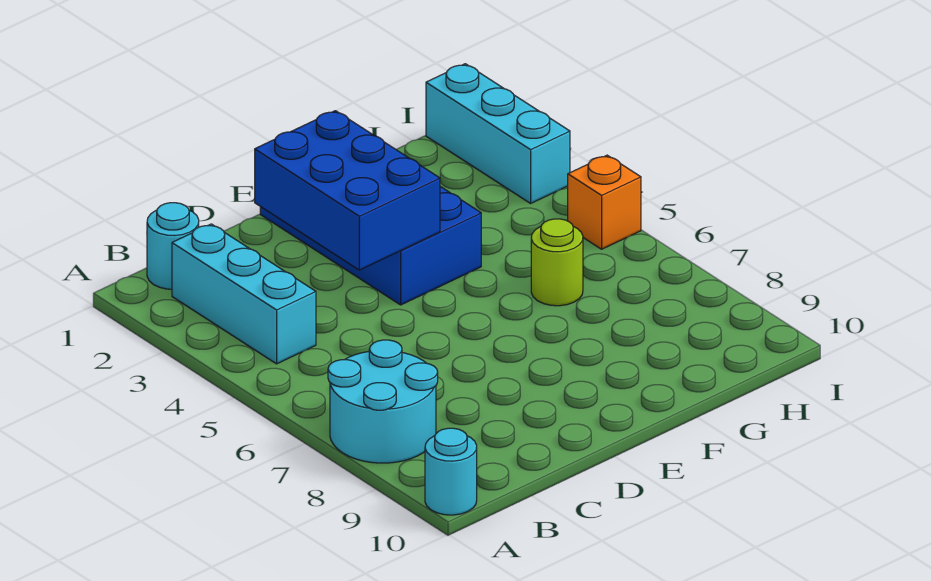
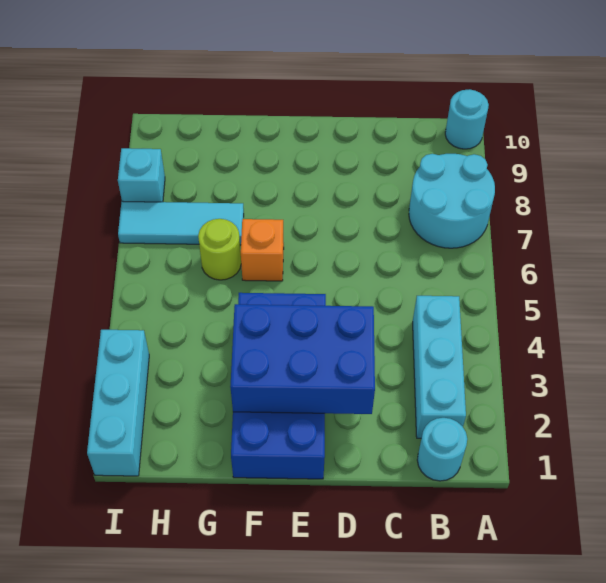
blue 2x3 brick [255,111,440,270] -> blue 2x3 brick turned to [230,304,375,414]
none -> cyan 1x3 tile [118,201,244,245]
orange 1x1 brick [568,155,641,249] -> orange 1x1 brick moved to [241,219,284,281]
none -> cyan 1x1 brick [118,148,165,202]

